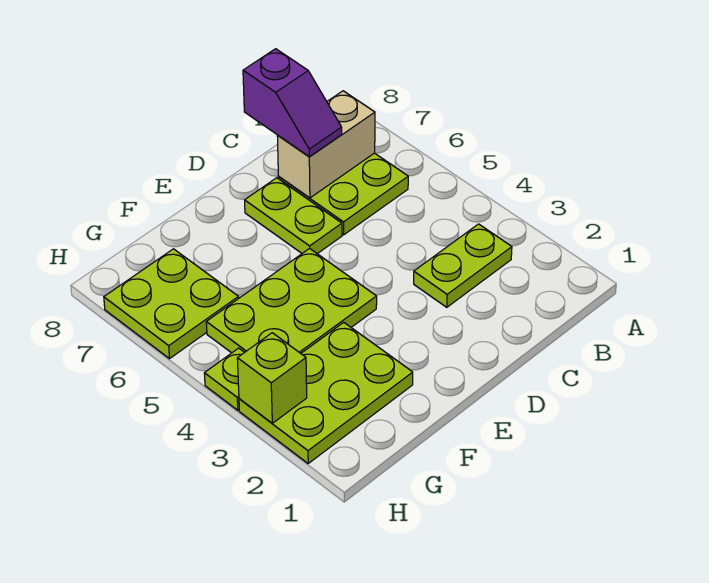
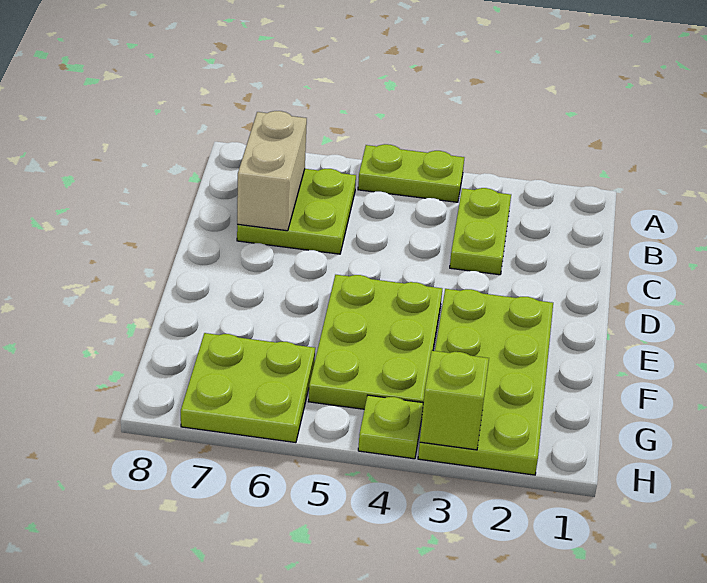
purple 1x2 slope [243,49,342,157] -> none
lime 1x2 plate [245,178,342,254] -> lime 1x2 plate moved to [358,144,464,202]
lime 2x3 plate [239,322,413,463] -> lime 2x4 plate [418,289,553,475]

